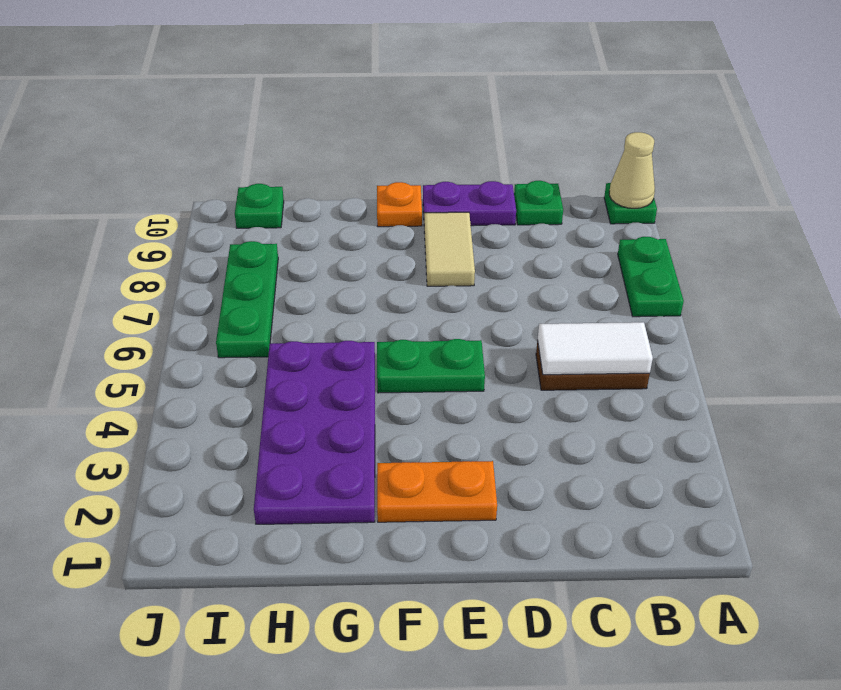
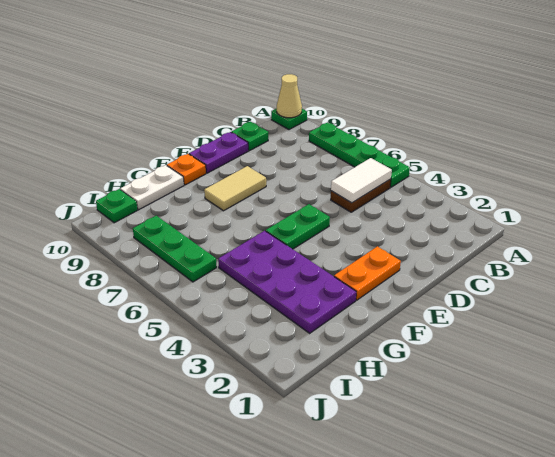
green 1x2 plate [618,237,684,317] -> green 1x4 plate [309,122,410,187]
tan 1x2 tile [424,212,475,286] -> tan 1x2 tile turned to [204,166,266,211]
none -> white 1x2 plate [120,165,184,210]

